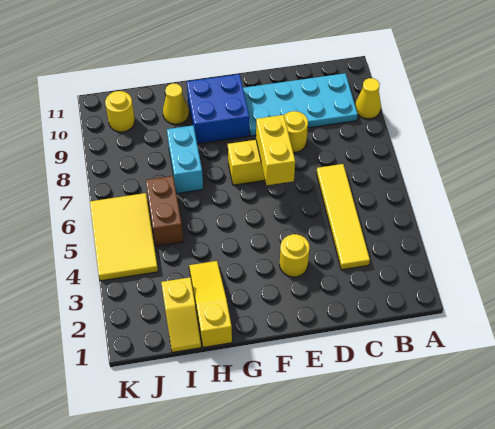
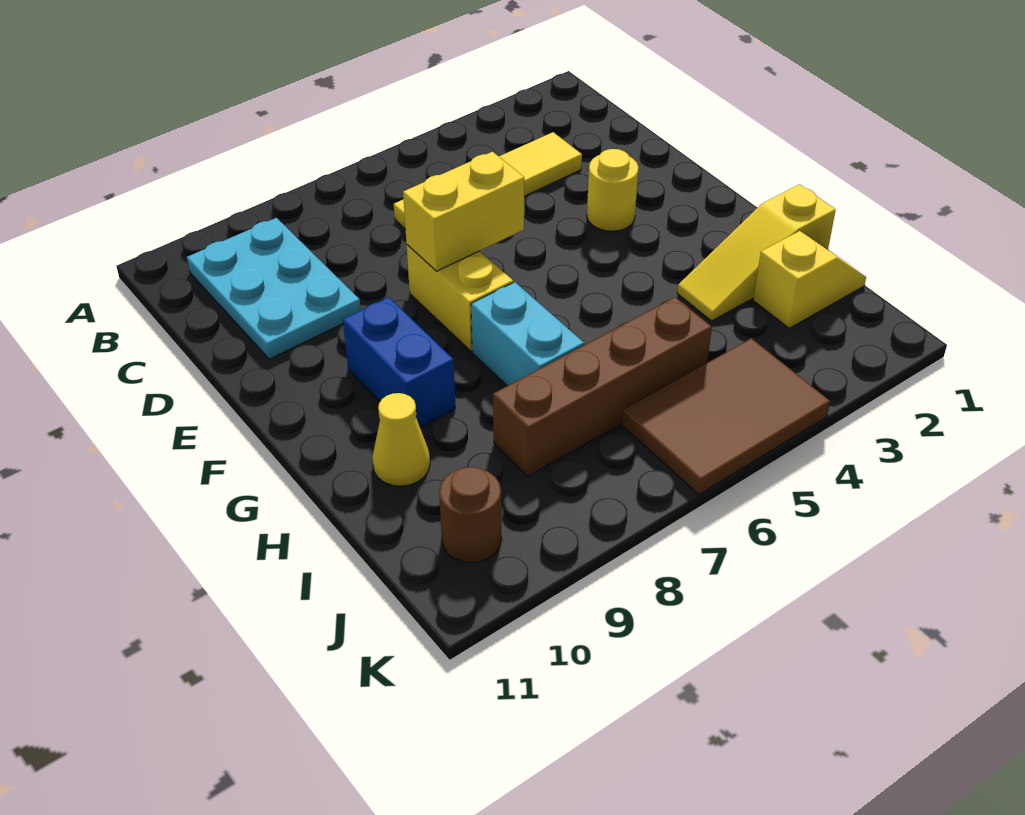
yellow 1x1 cone [355,78,381,119] -> none
cyan 2x4 plate [243,73,358,136] -> cyan 2x3 plate [187,218,361,359]
yellow 1x1 round brick [284,111,308,152] -> none
blue 2x2 brick [187,74,249,144] -> blue 1x2 brick [343,297,455,427]
cyan 1x2 brick [167,125,203,194] -> cyan 1x2 brick turned to [471,282,584,386]
brown 1x2 brick [146,176,183,246] -> brown 1x4 brick [493,297,712,476]
yellow 2x3 tile [90,193,158,281] -> brown 2x3 tile [622,338,830,494]
yellow 1x1 round brick [105,91,135,132] -> brown 1x1 round brick [439,467,502,563]

